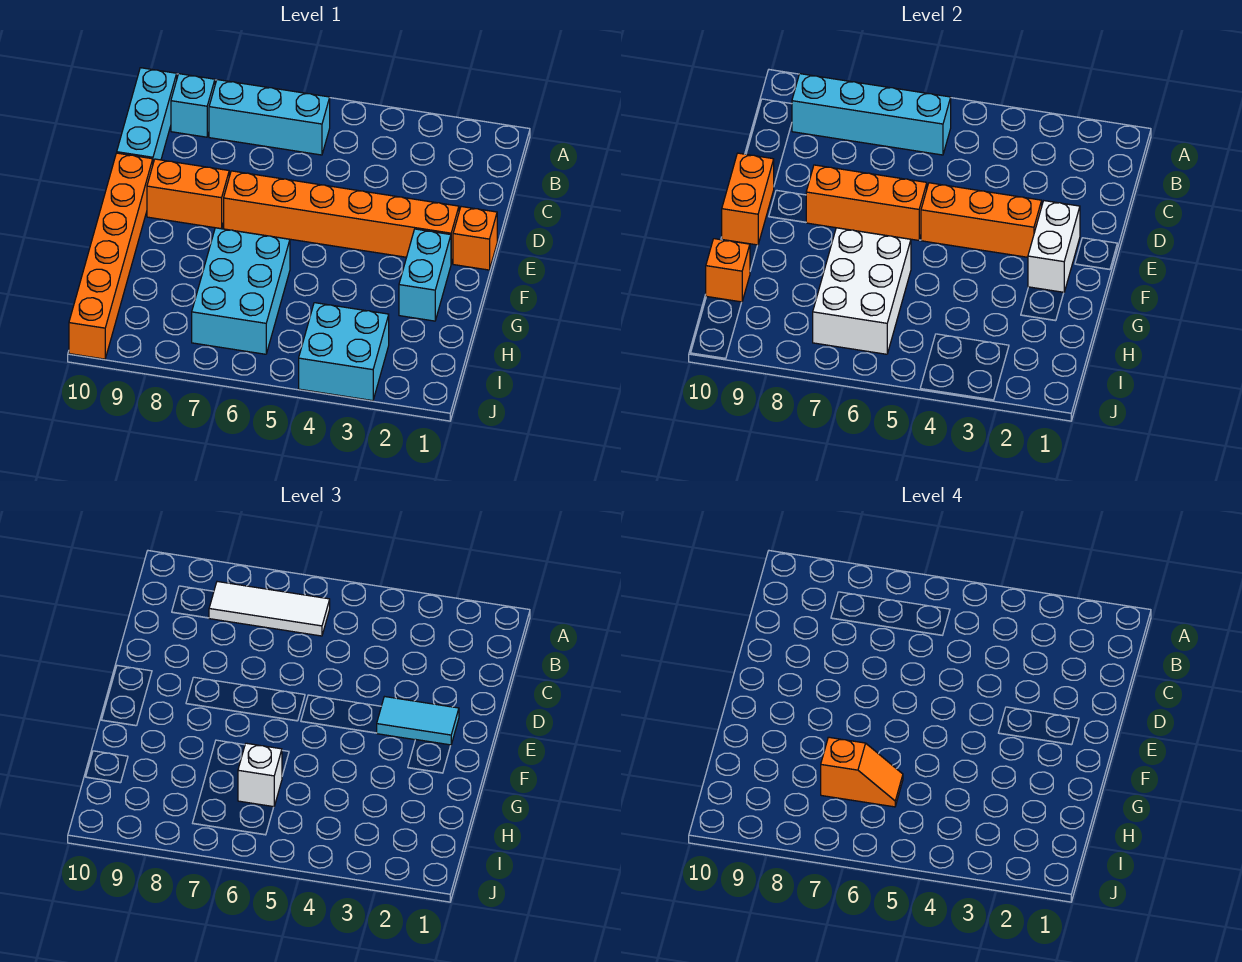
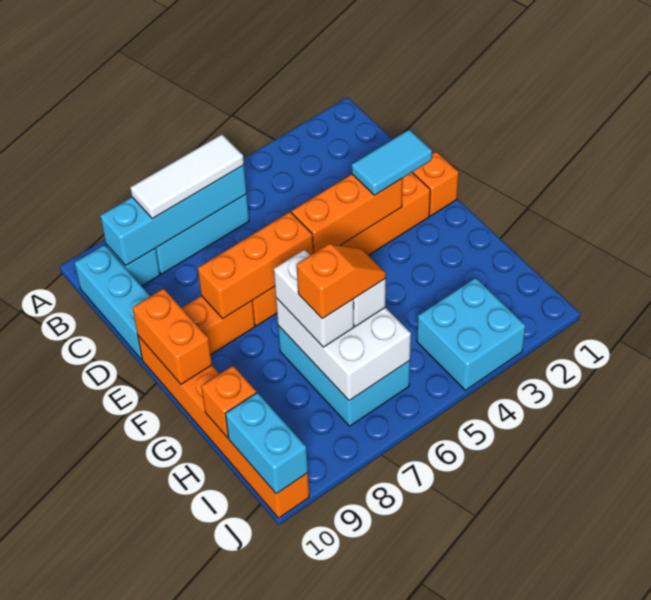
white 1x2 brick [1028,201,1080,292] -> white 1x2 brick moved to [274,250,354,347]
cyan 1x2 brick [399,229,451,321] -> cyan 1x2 brick moved to [225,393,308,494]

